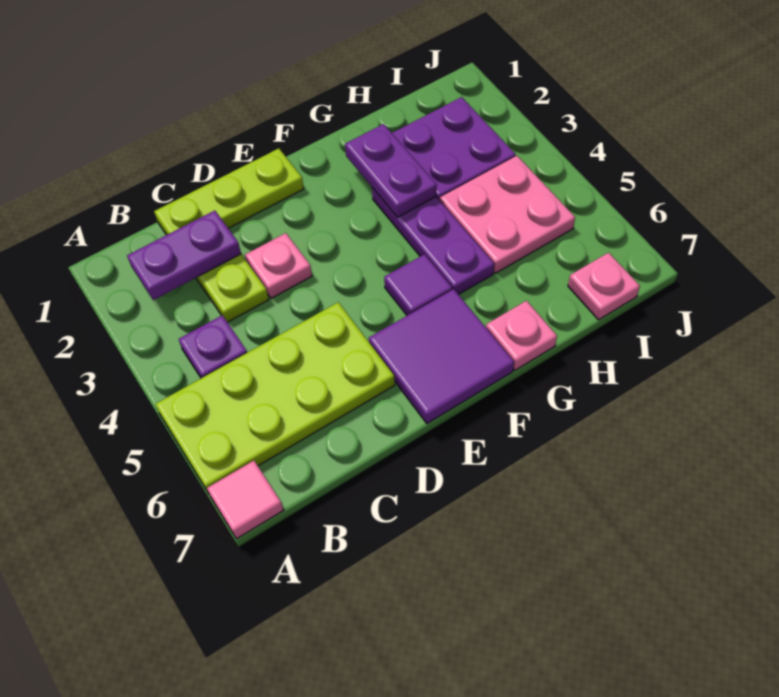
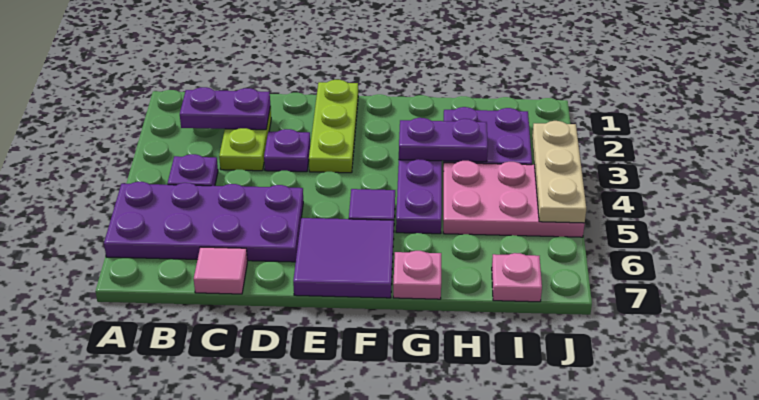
lime 2x4 plate [155,302,395,492] -> purple 2x4 plate [104,182,303,262]
pink 1x1 tile [207,461,283,539] -> pink 1x1 tile moved to [194,247,247,294]
lime 1x3 plate [154,148,304,235] -> lime 1x3 plate turned to [309,80,358,173]
pink 1x1 plate [245,233,312,298] -> purple 1x1 plate [264,129,310,172]
purple 1x2 plate [345,124,437,217] -> purple 1x2 plate turned to [399,118,488,162]
pink 2x2 plate [440,156,575,273] -> pink 2x3 plate [443,161,585,237]
none -> tan 1x3 plate [532,121,586,223]

